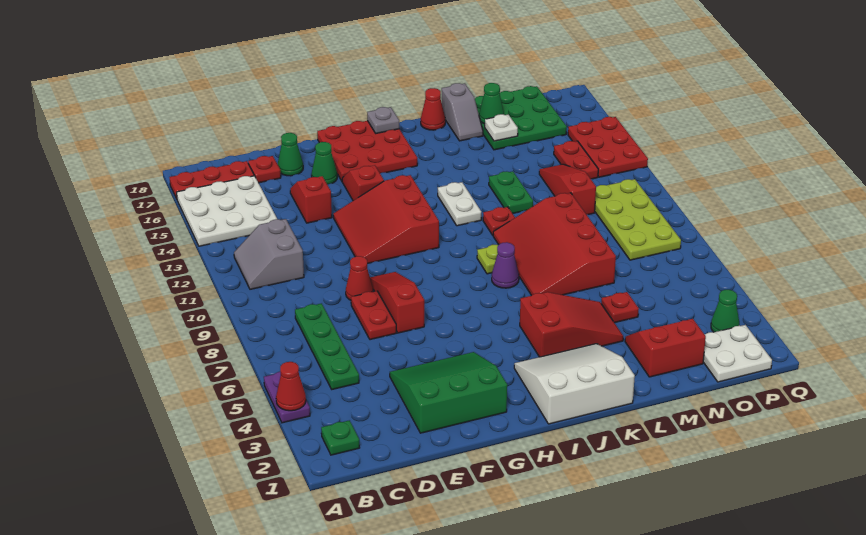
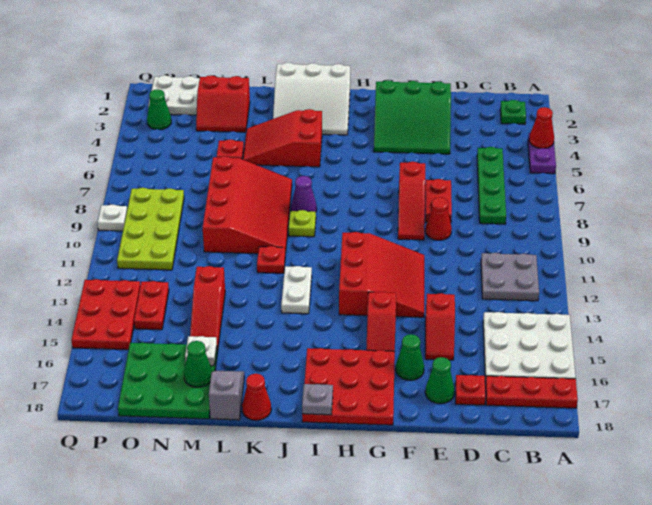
grey 2x2 slope [234,219,304,289] -> grey 2x2 plate [481,253,539,301]
green 1x2 plate [489,171,533,214] -> none
red 1x3 slope [539,164,596,215] -> red 1x3 slope moved to [190,266,225,351]
none -> white 1x1 plate [97,205,127,231]

